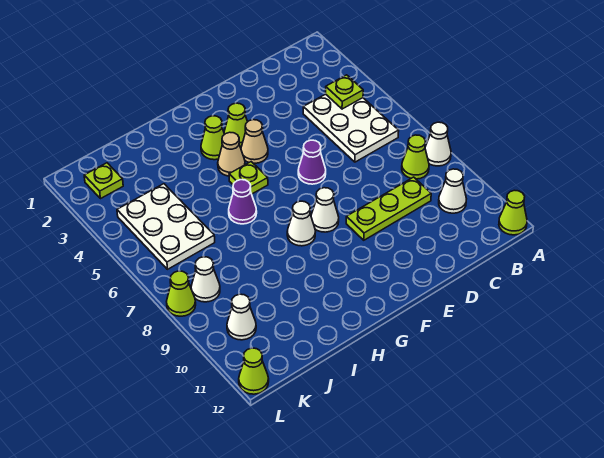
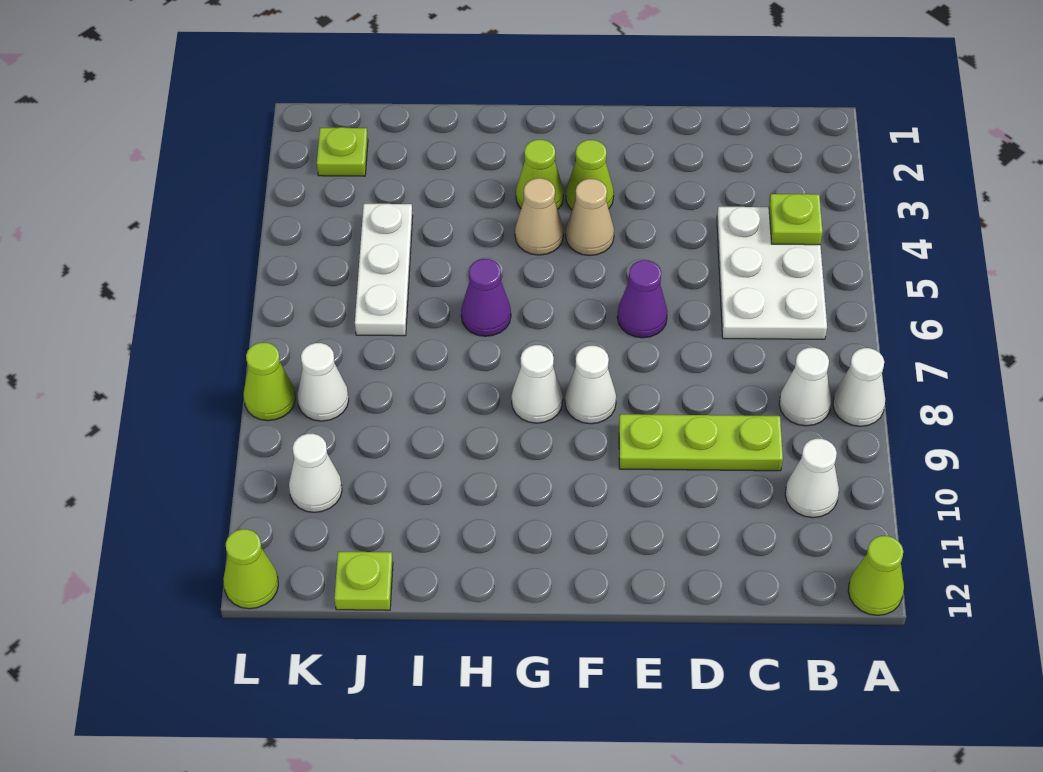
lime 1x1 cone [402,135,429,179] -> white 1x1 cone [779,348,831,426]
lime 1x1 plate [229,162,268,194] -> lime 1x1 plate moved to [334,552,393,610]
white 2x3 plate [117,184,215,269] -> white 1x3 plate [355,204,413,336]

